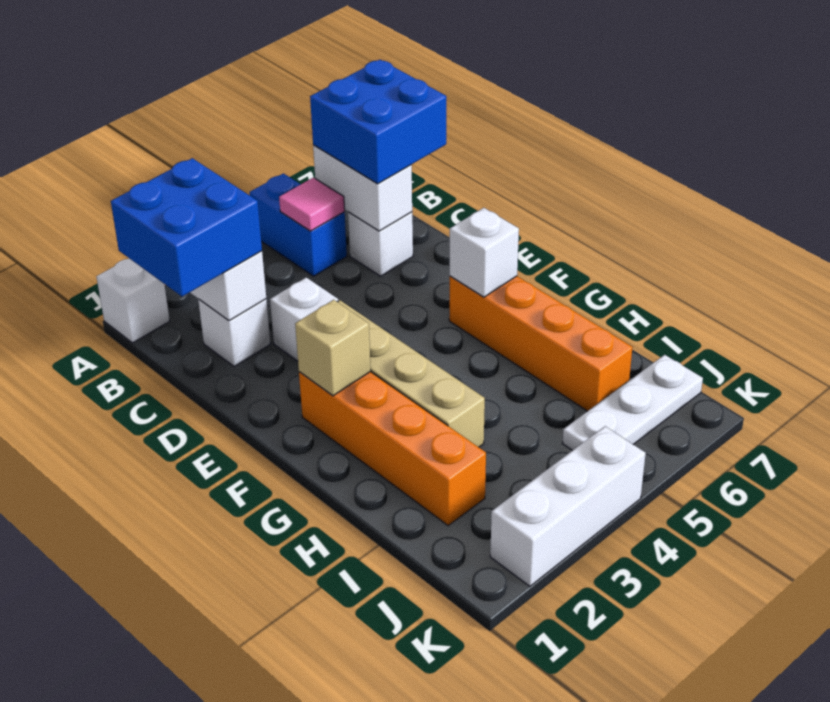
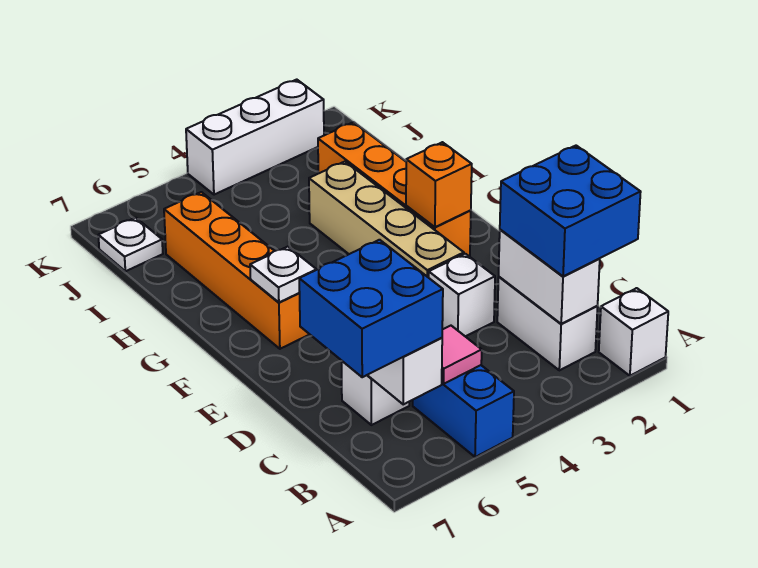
white 1x1 brick [198,299,271,366] -> white 1x2 brick [497,277,598,370]
tan 1x1 brick [295,300,371,396] -> orange 1x1 brick [406,142,472,227]
white 1x1 brick [450,208,519,297] -> white 1x1 plate [250,247,317,302]
white 1x3 plate [562,355,703,450] -> white 1x1 plate [98,218,163,271]

